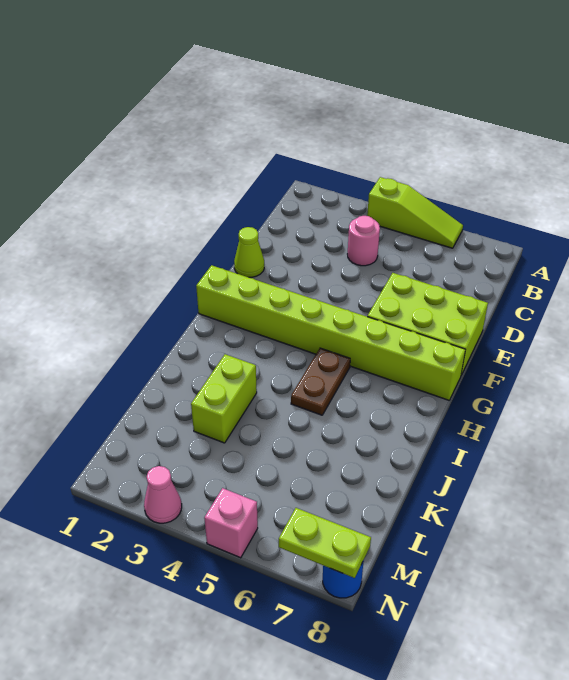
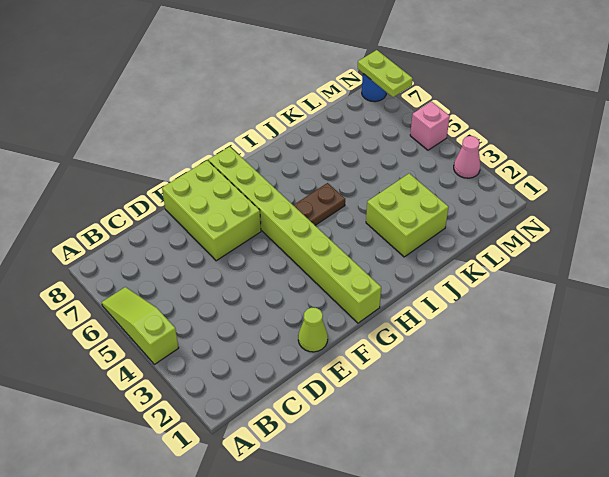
pink 1x1 round brick [348,216,380,266] -> none
lime 1x2 brick [191,354,257,443] -> lime 2x2 brick [366,173,449,257]

